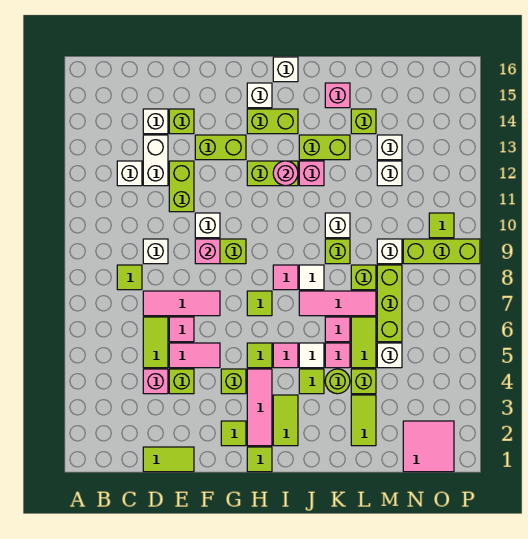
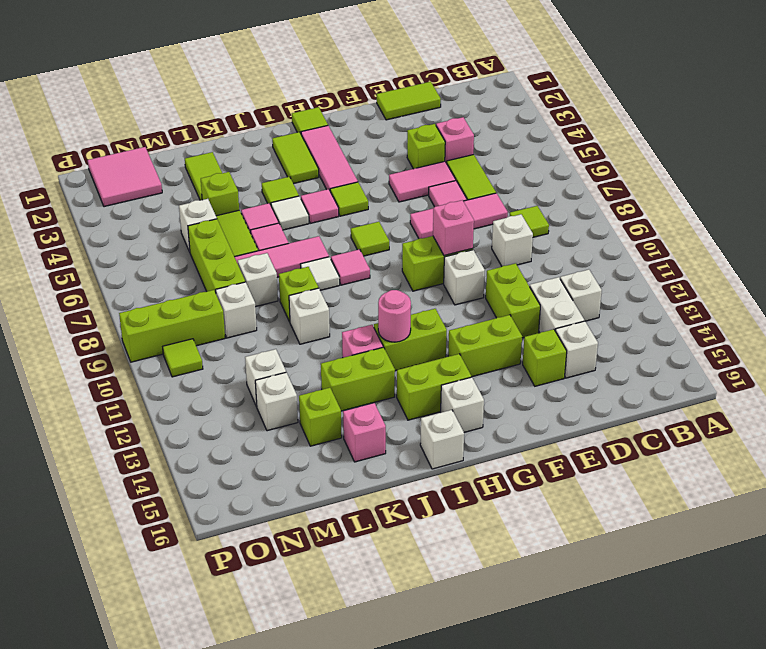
lime 1x1 tile [221,421,246,446] -> none
lime 1x1 brick [221,369,246,394] -> none
lime 1x1 round brick [325,369,350,394] -> none
lime 1x1 brick [351,265,376,290] -> white 1x1 brick [238,253,278,307]

